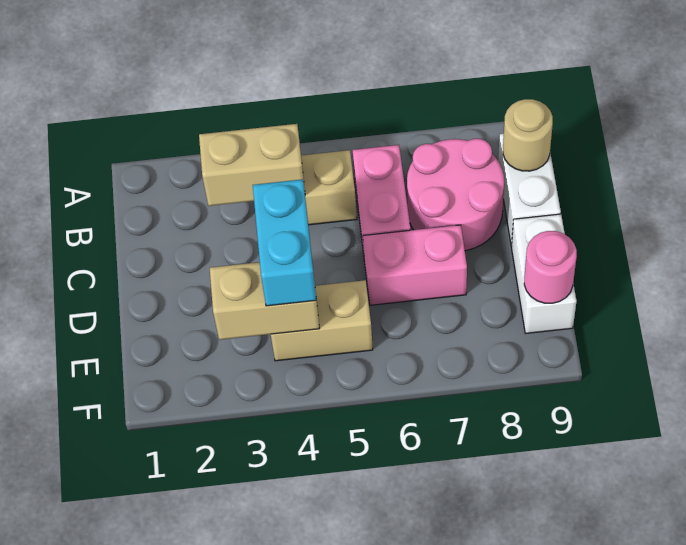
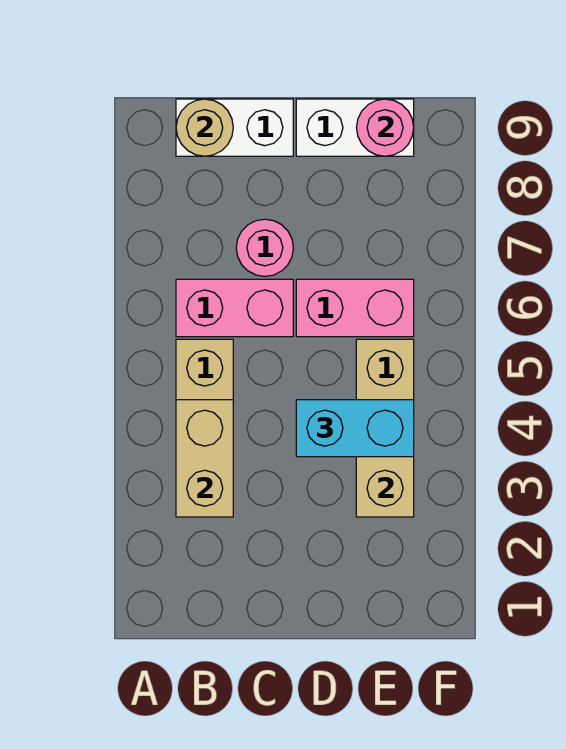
pink 2x2 round brick [407,139,504,251] -> pink 1x1 round brick [236,219,293,276]
pink 1x2 brick [363,225,467,305] -> pink 1x2 brick turned to [296,279,414,337]

